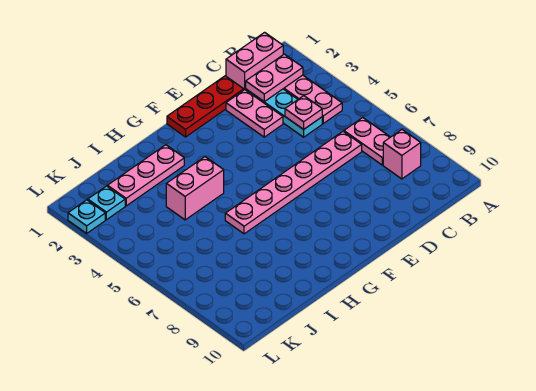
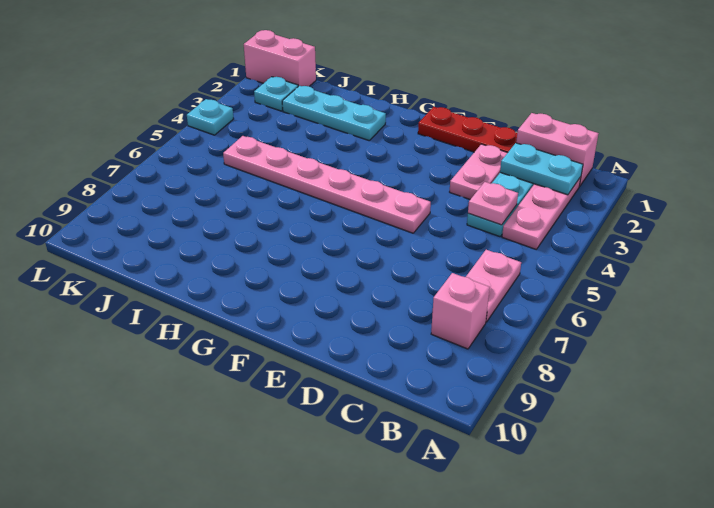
pink 1x2 plate [246,54,303,102] -> cyan 1x2 plate [500,143,583,195]
pink 1x6 plate [225,132,362,234] -> pink 1x6 plate moved to [223,136,431,233]
pink 1x3 plate [108,145,184,206] -> cyan 1x3 plate [282,86,386,140]
pink 1x2 brick [166,157,224,220] -> pink 1x2 brick moved to [244,30,316,86]
cyan 1x1 plate [68,200,105,233] -> cyan 1x1 plate moved to [187,99,234,135]

